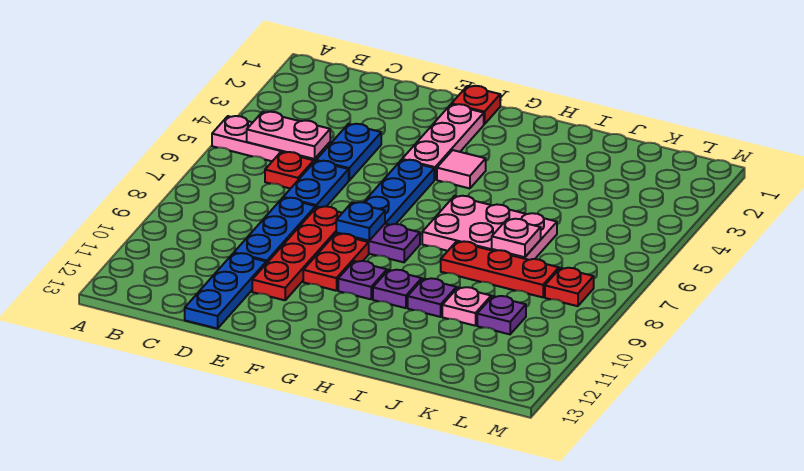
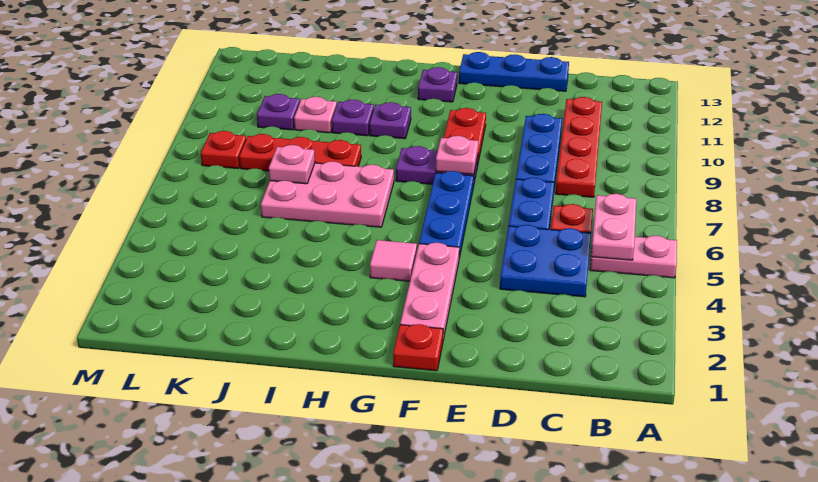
pink 1x2 plate [247,112,330,159] -> pink 1x2 plate turned to [591,194,636,260]
blue 1x2 plate [316,124,381,180] -> blue 2x2 plate [500,225,591,297]
blue 1x3 plate [185,253,266,329] -> blue 1x3 plate turned to [459,52,569,91]
red 1x4 plate [252,206,342,300] -> red 1x4 plate moved to [556,97,602,197]
blue 1x1 plate [336,202,385,241] -> pink 1x1 plate [436,136,478,174]
purple 1x1 plate [338,261,387,299] -> purple 1x1 plate moved to [418,67,457,102]

